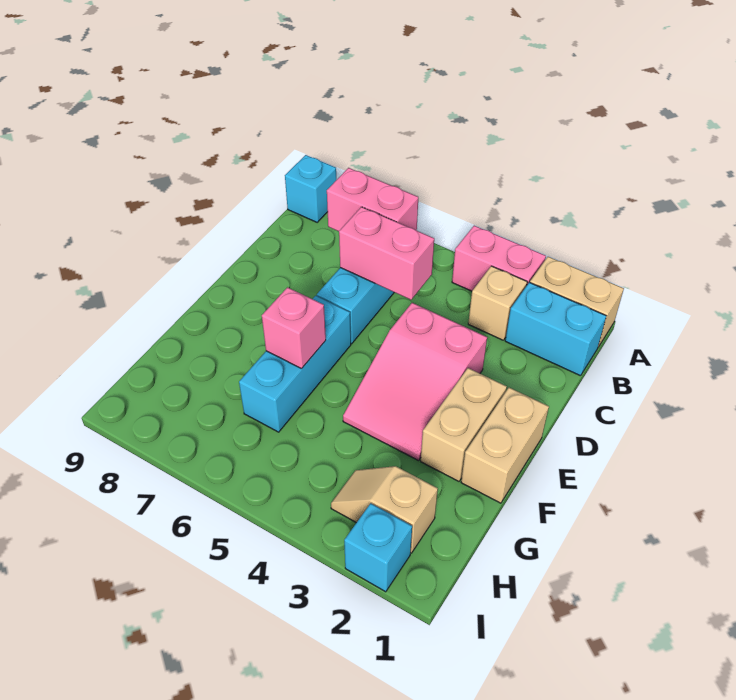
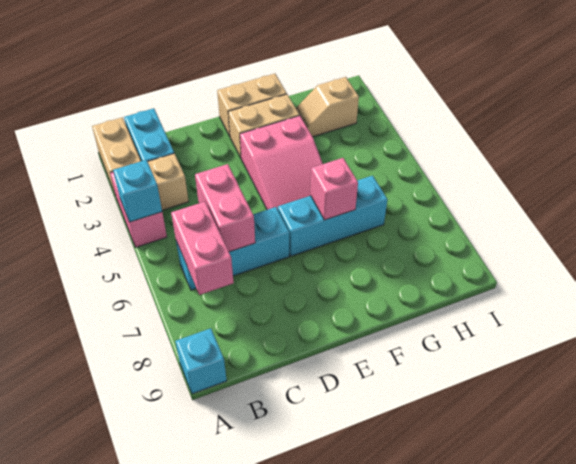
pink 2x3 slope [343,303,487,461] -> pink 2x3 slope turned to [240,116,323,210]
tan 1x2 slope [331,466,438,553] -> tan 1x2 slope turned to [296,77,359,137]
cyan 1x1 brick [344,503,412,592] -> cyan 1x1 brick moved to [113,160,162,222]

